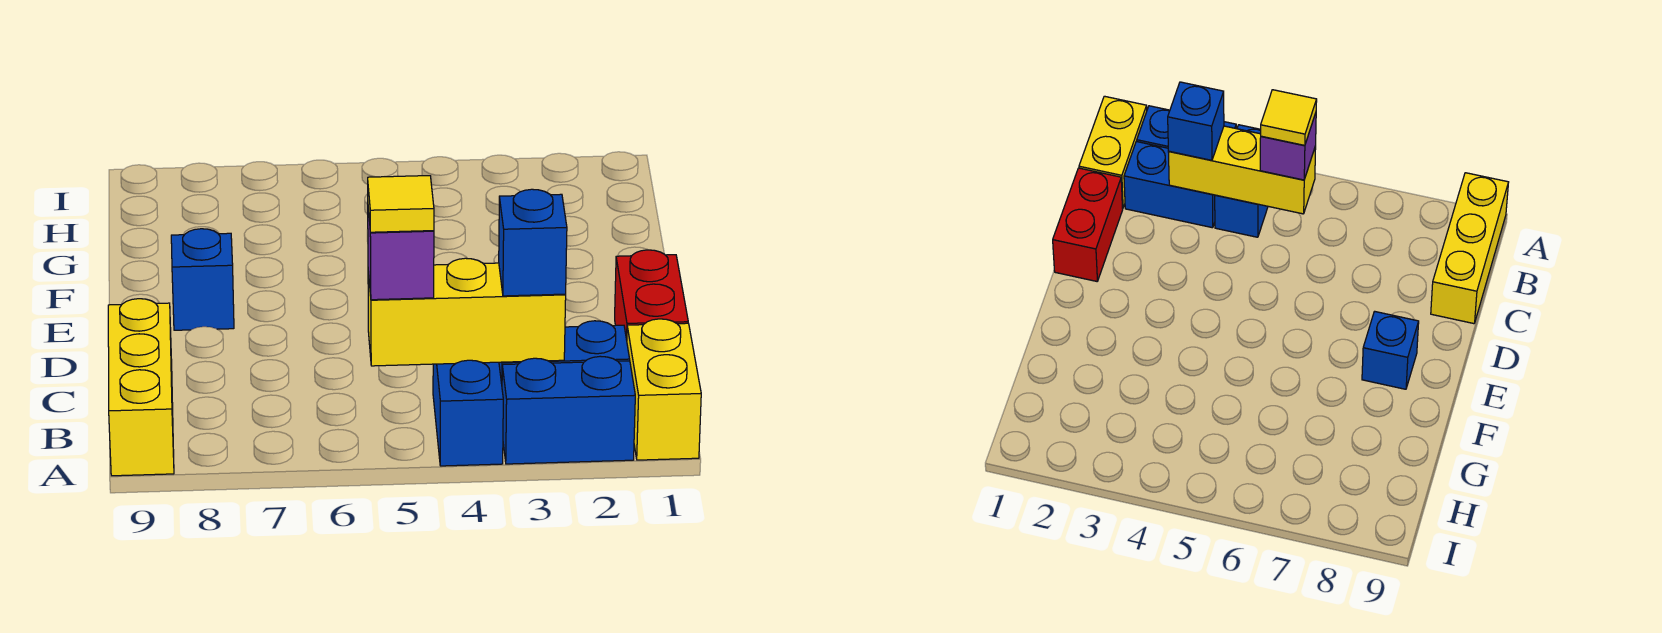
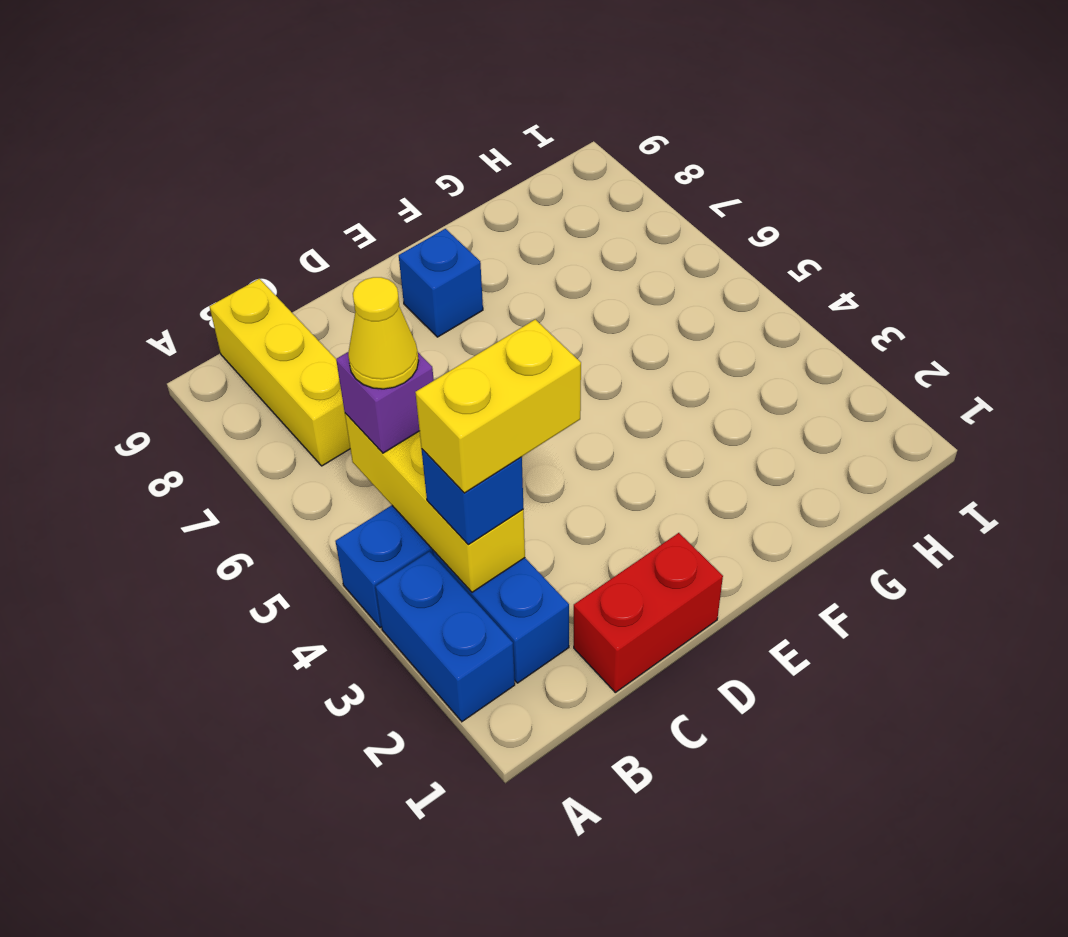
yellow 1x2 brick [627,319,701,460] -> yellow 1x2 brick moved to [415,319,581,493]
yellow 1x3 brick [108,299,174,476] -> yellow 1x3 brick turned to [209,279,350,466]
yellow 1x1 tile [368,176,434,232] -> yellow 1x1 cone [348,277,419,389]

